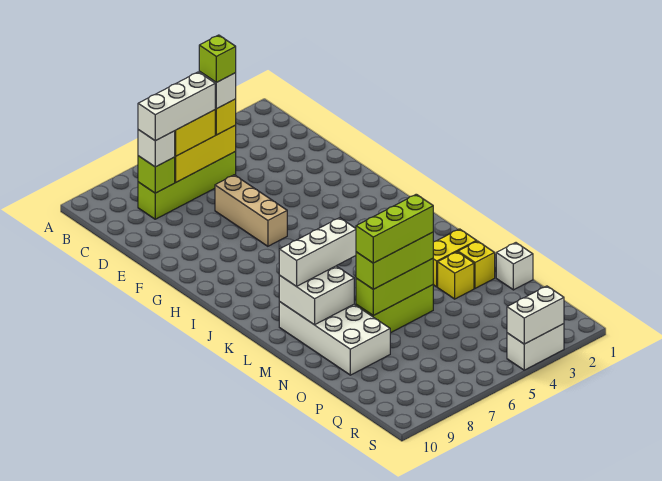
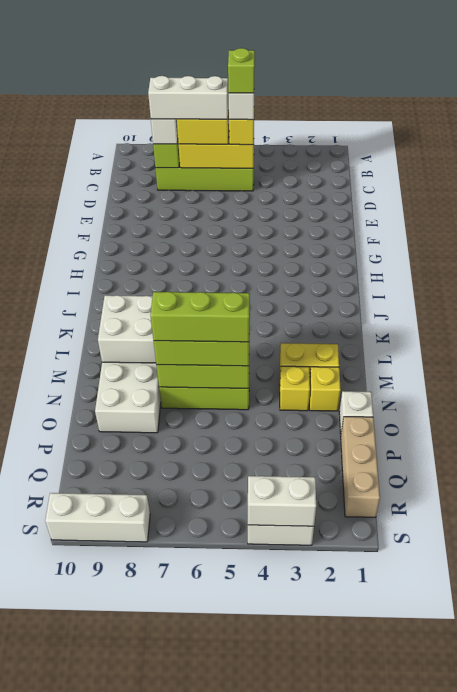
tan 1x3 brick [215,175,287,246] -> tan 1x3 brick moved to [341,417,380,517]
white 1x3 brick [279,218,356,287] -> white 1x3 brick moved to [45,493,150,542]

